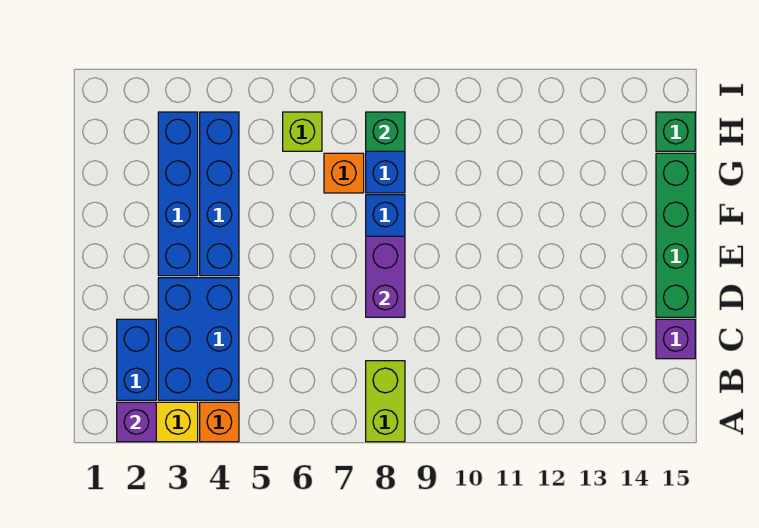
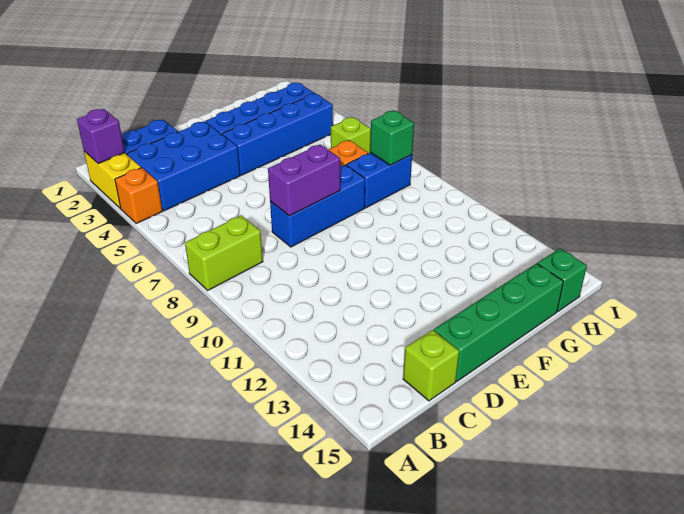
purple 1x1 brick [656,319,695,359] -> lime 1x1 brick [403,330,459,401]

